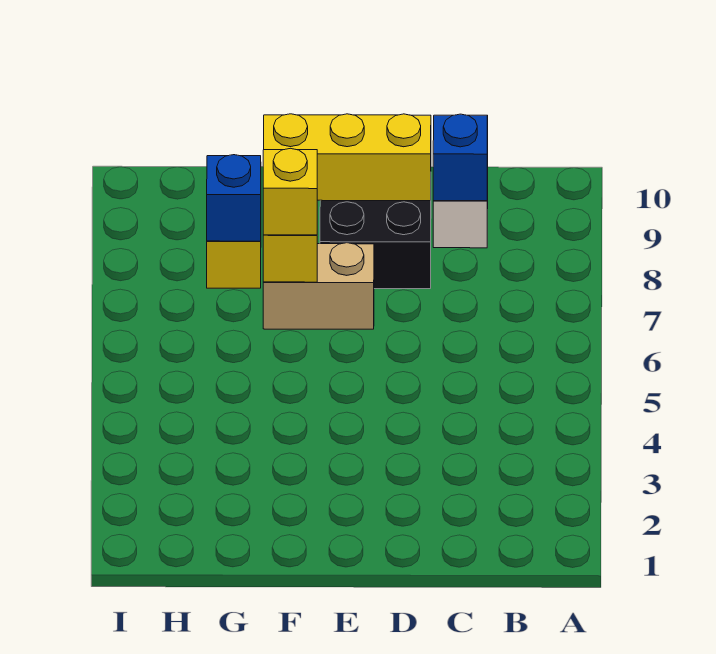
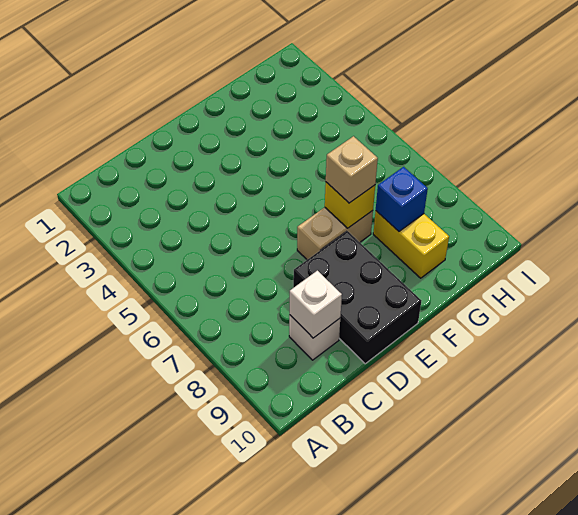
blue 1x1 brick [433,114,488,201] -> white 1x1 brick [290,271,342,338]
yellow 1x3 brick [264,114,431,201] -> none
yellow 1x1 brick [263,148,317,235] -> tan 1x1 brick [326,136,378,203]

